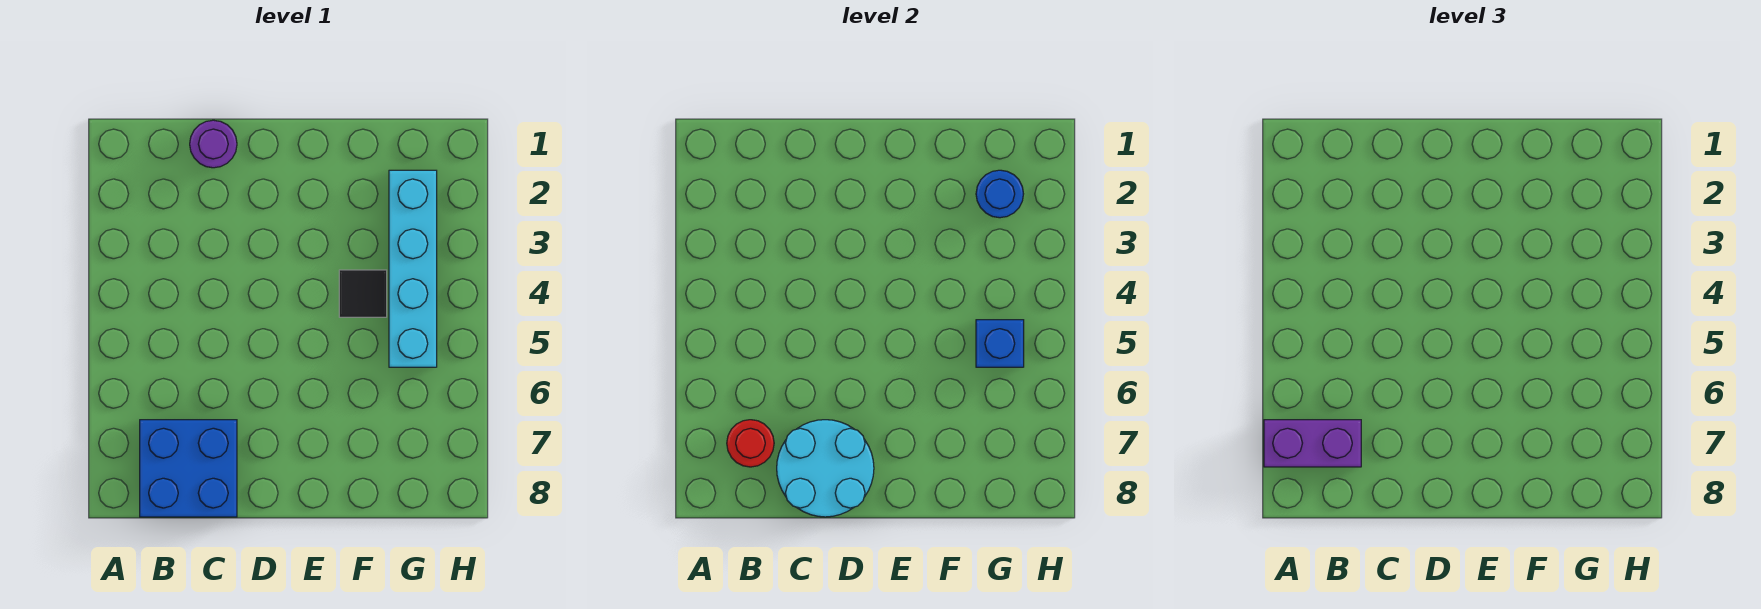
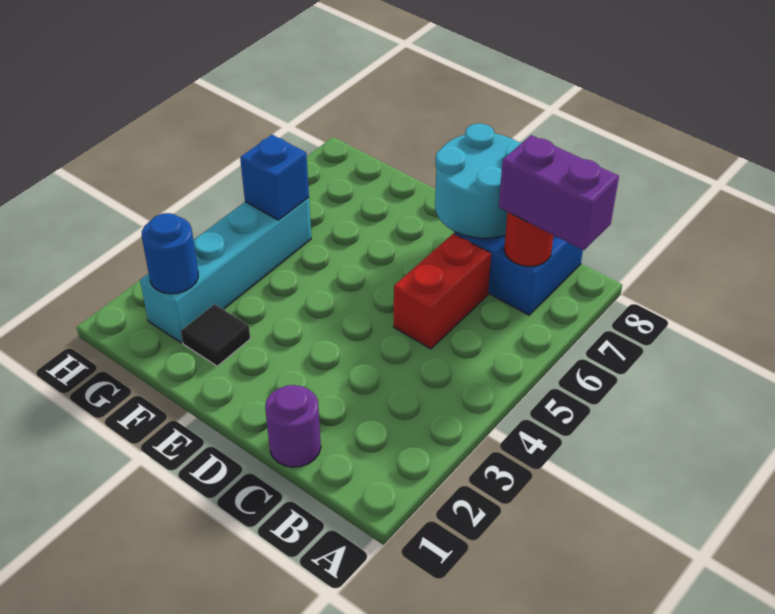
none -> red 1x2 brick [394,234,491,349]
black 1x1 tile [339,270,387,317] -> black 1x1 tile moved to [181,304,250,366]

